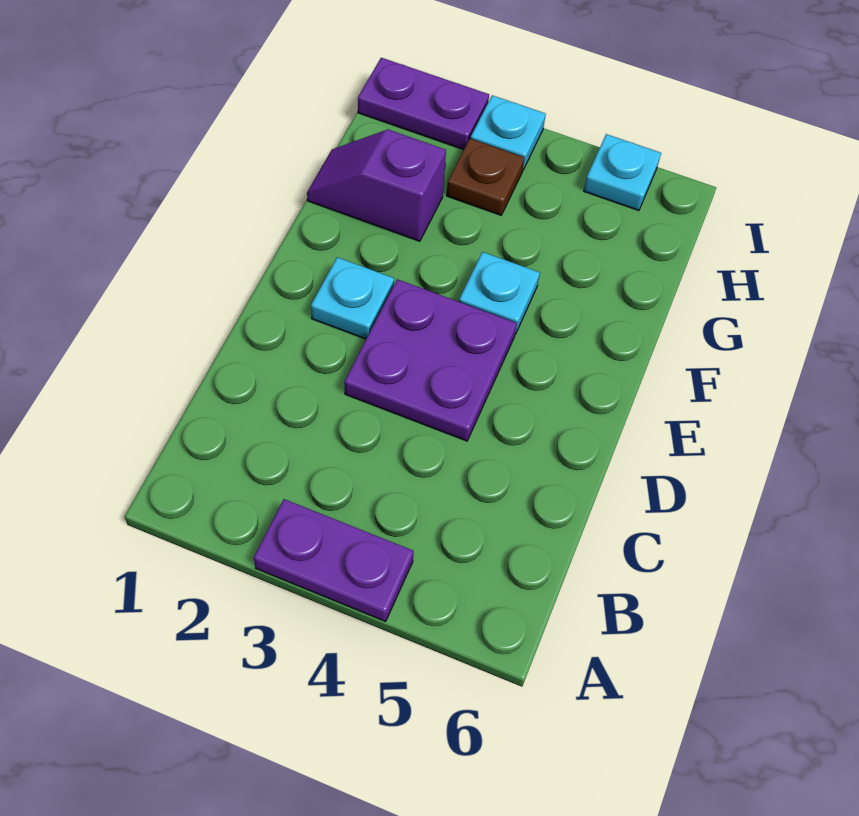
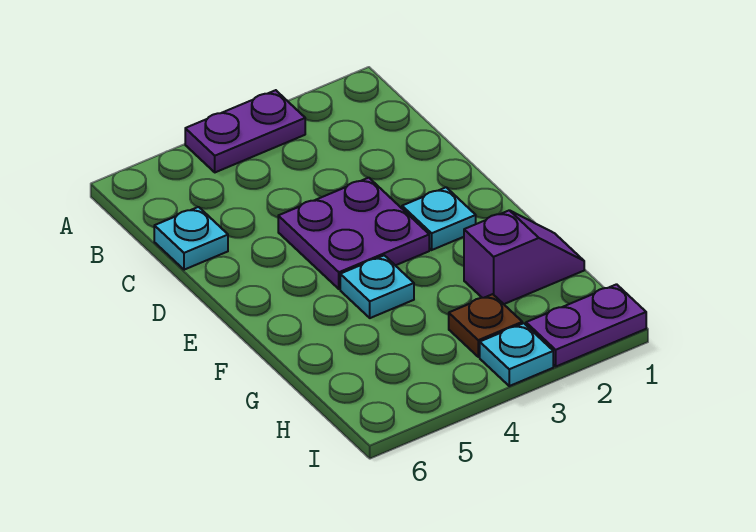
cyan 1x1 plate [584,134,661,211] -> cyan 1x1 plate moved to [154,207,228,270]

